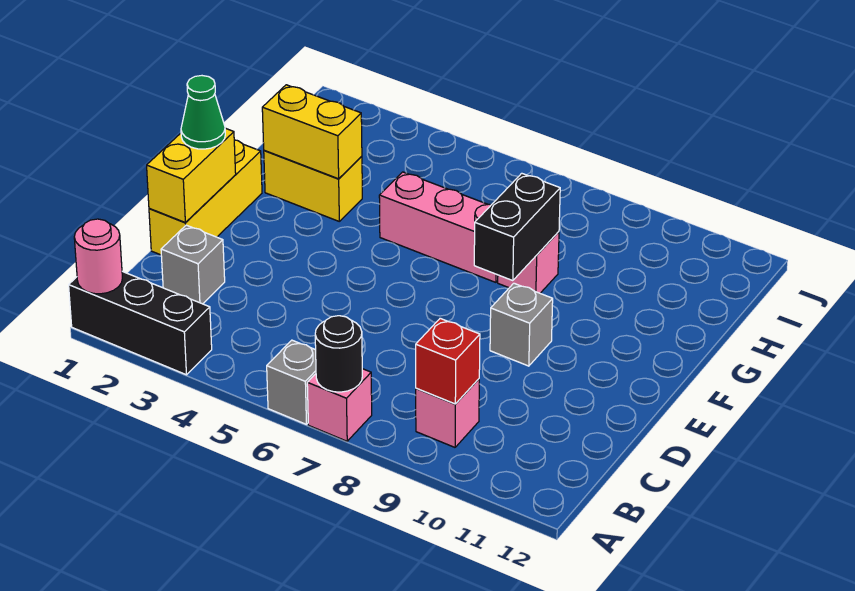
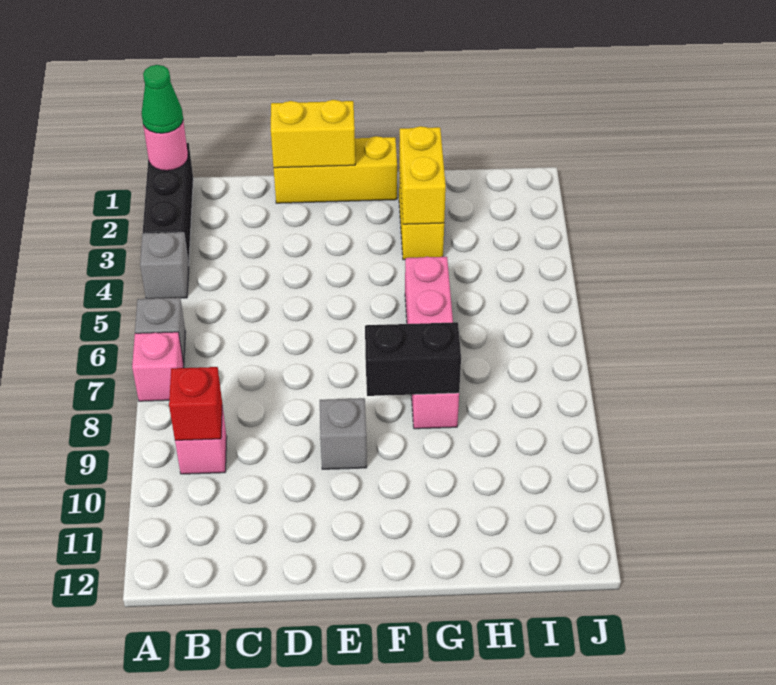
black 1x1 round brick [315,316,362,392] -> none
grey 1x1 brick [161,225,225,304] -> grey 1x1 brick moved to [140,232,189,299]
green 1x1 cone [181,76,225,149] -> green 1x1 cone moved to [142,65,183,133]

